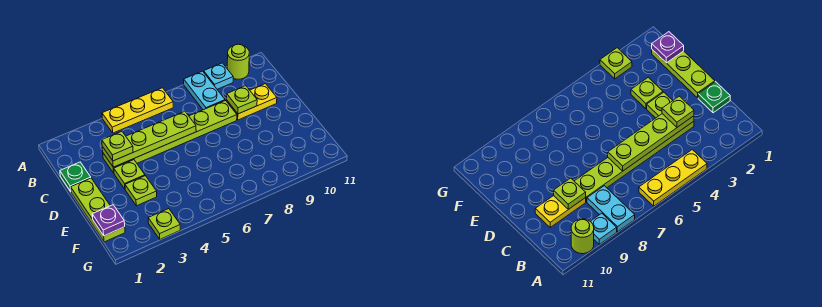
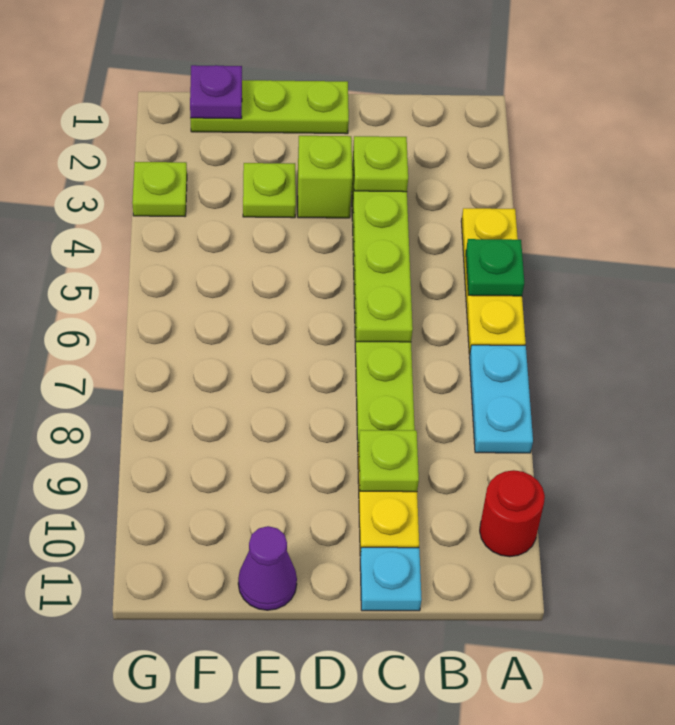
cyan 1x2 plate [184,71,225,110] -> cyan 1x2 plate turned to [469,345,533,453]
cyan 1x1 plate [204,63,233,89] -> cyan 1x1 plate moved to [360,547,422,611]
lime 1x1 round brick [227,44,249,79] -> red 1x1 round brick [480,470,545,557]
green 1x1 plate [60,162,91,191] -> green 1x1 plate moved to [466,239,524,296]
lime 1x1 plate [114,160,145,189] -> lime 1x1 brick [298,136,352,218]
none -> purple 1x1 cone [238,526,297,610]

